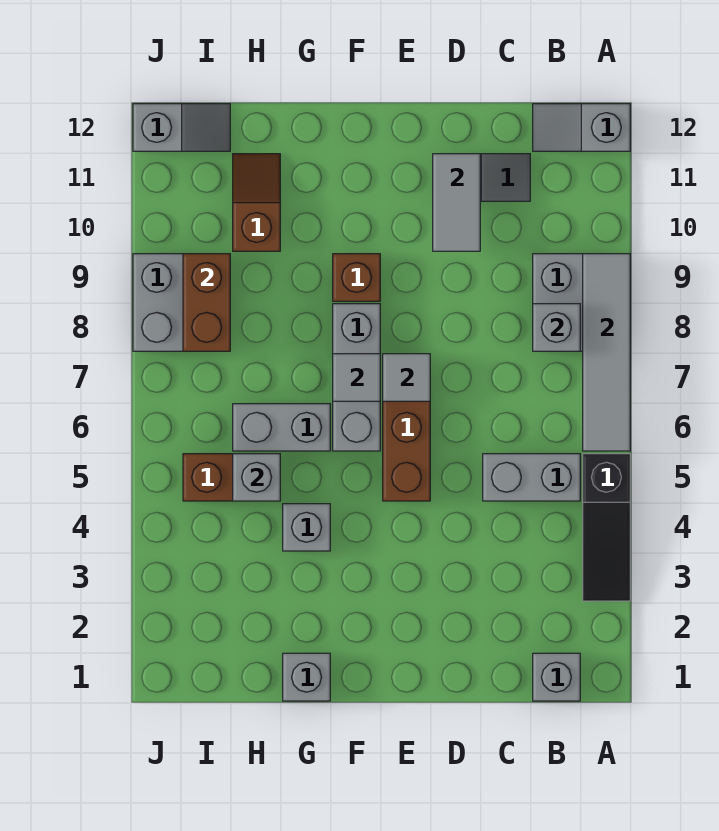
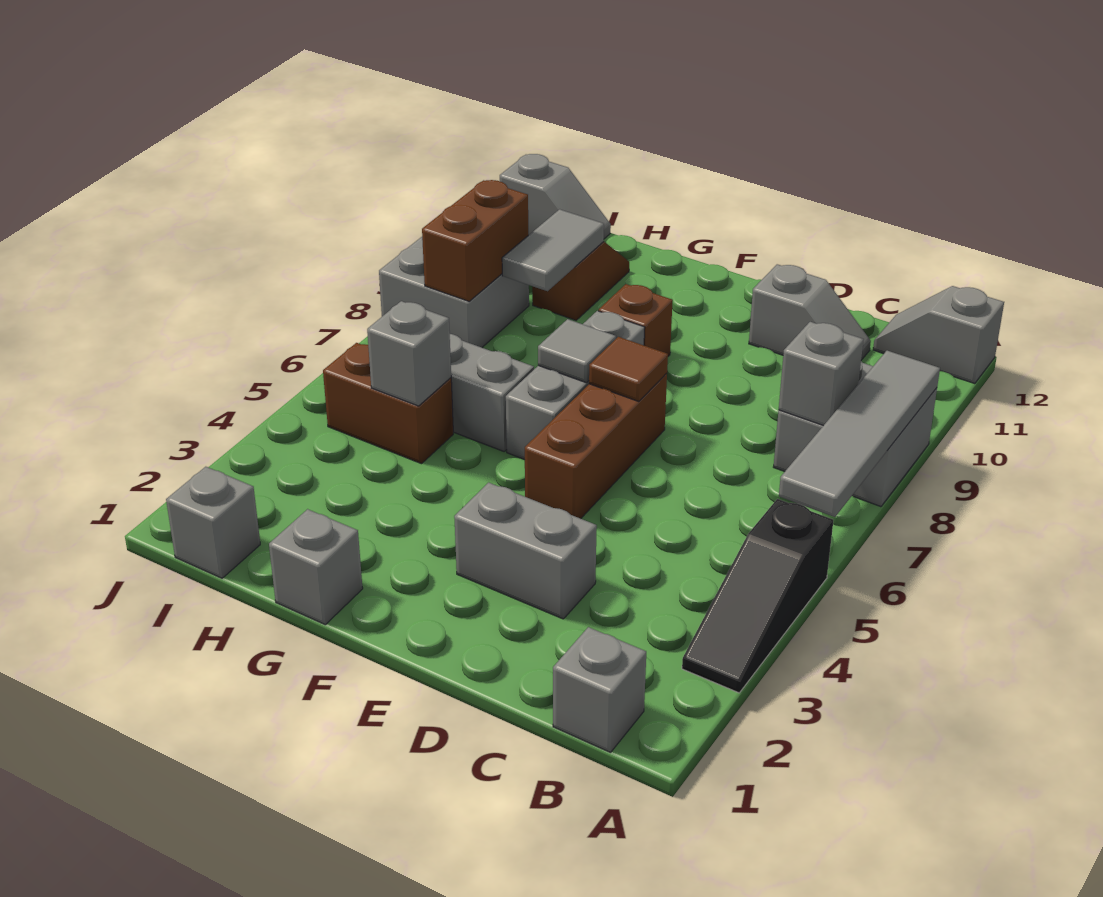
grey 1x2 brick [483,454,580,501] -> grey 1x2 brick moved to [454,482,597,619]
grey 1x2 tile [433,154,480,251] -> grey 1x2 tile moved to [502,209,604,291]
grey 1x1 tile [383,354,430,401] -> brown 1x1 tile [589,337,668,401]
grey 1x1 brick [283,504,330,551] -> grey 1x1 brick moved to [166,467,260,578]

